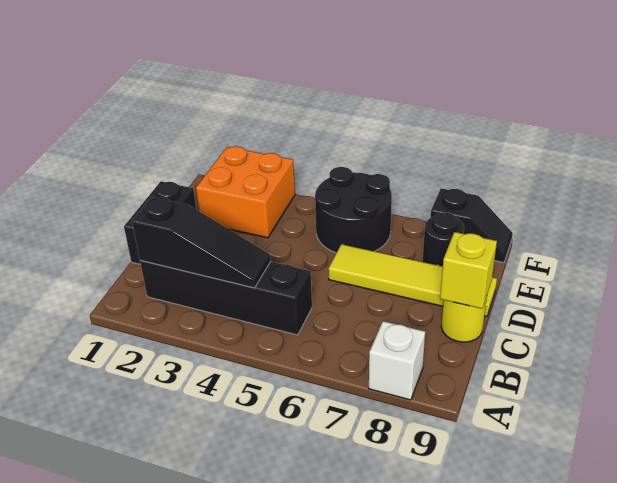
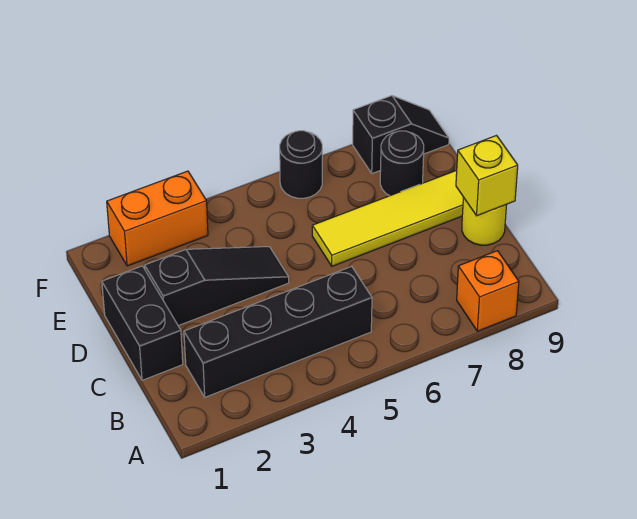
white 1x1 brick [369,321,425,400] -> orange 1x1 brick [457,251,519,331]
black 1x3 slope [132,197,271,288] -> black 1x3 slope moved to [145,247,289,326]
orange 2x2 brick [196,146,295,238] -> orange 1x2 brick [107,171,208,266]
black 2x2 round brick [315,167,392,253] -> black 1x1 round brick [280,131,322,198]

